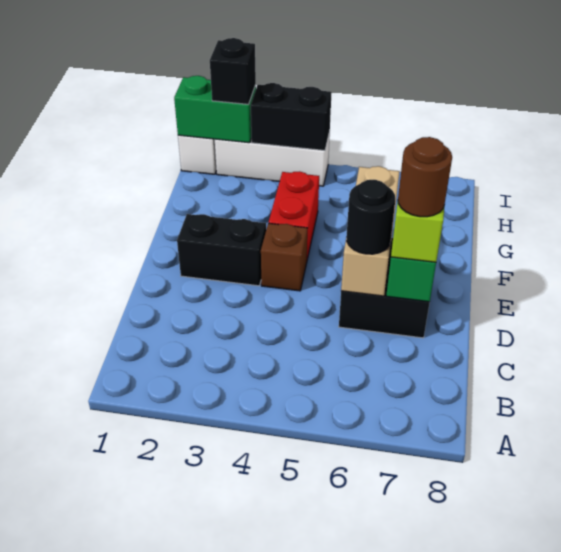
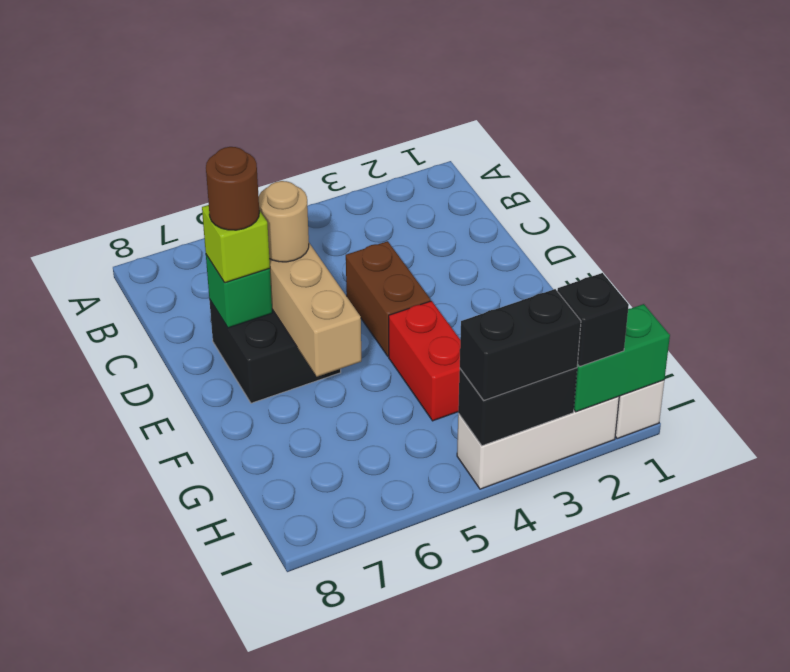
black 1x1 round brick [346,180,395,254] -> tan 1x1 round brick [259,181,309,262]
black 1x2 brick [177,214,266,286] -> black 1x2 brick moved to [460,289,581,400]
brown 1x1 brick [261,223,307,291] -> brown 1x2 brick [346,241,431,356]

